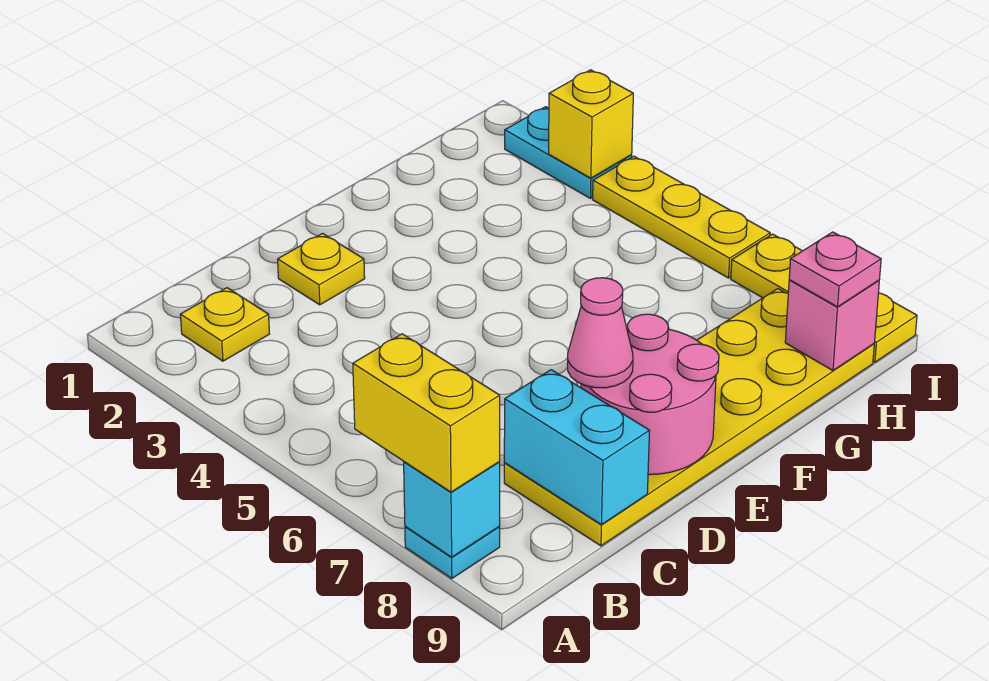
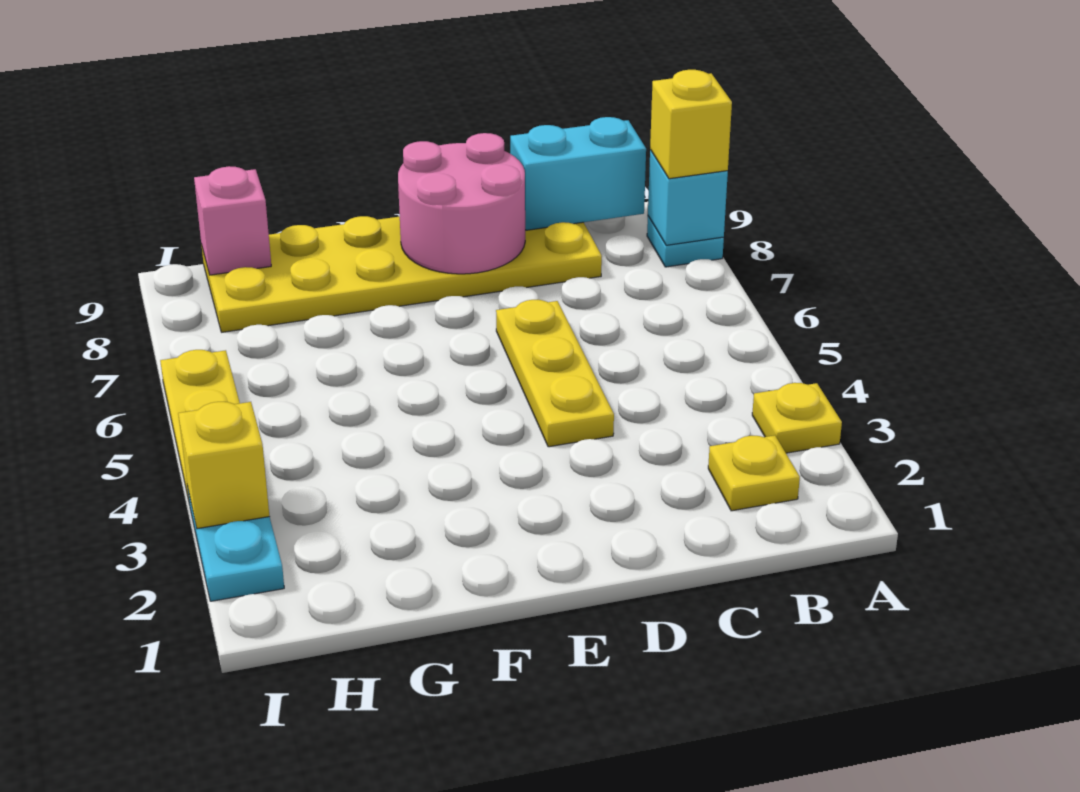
yellow 1x2 brick [353,334,500,492] -> yellow 1x1 brick [650,70,732,179]
cyan 1x2 brick [504,370,650,525] -> cyan 1x2 brick turned to [510,117,646,230]
yellow 1x1 plate [278,234,365,305] -> yellow 1x1 plate moved to [752,383,842,453]
pink 1x1 cone [567,278,633,388] -> none
pink 1x1 plate [789,232,881,307] -> none
yellow 1x3 plate [731,234,917,362] -> yellow 1x3 plate moved to [496,300,614,447]

